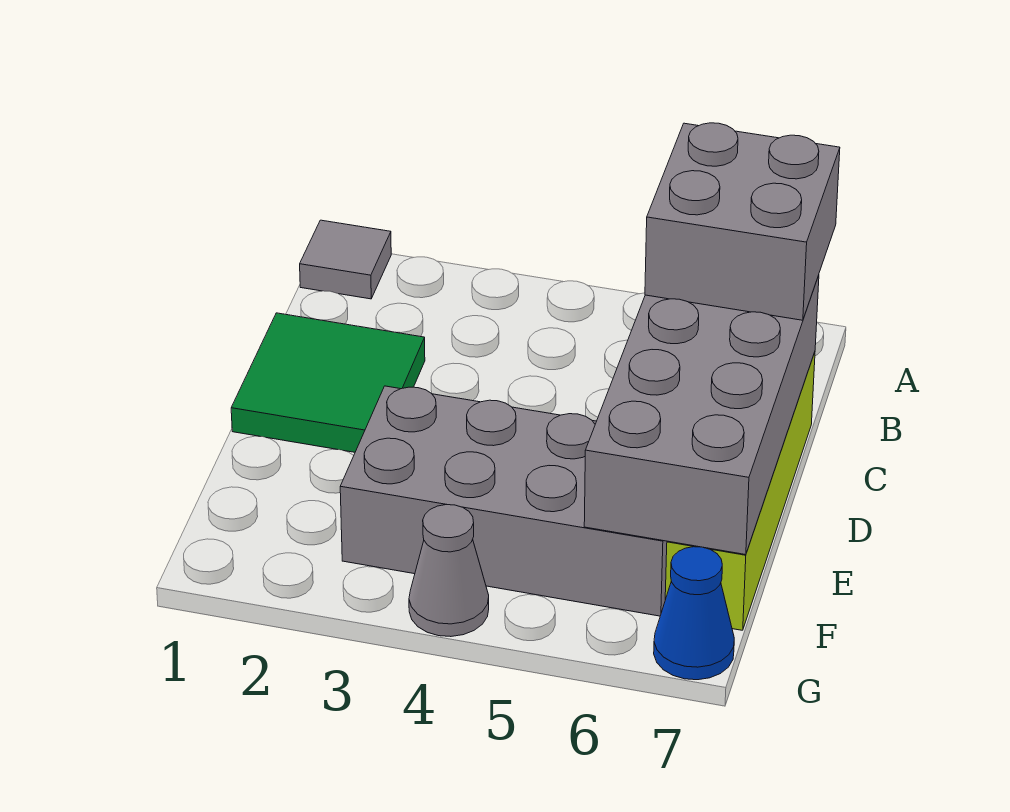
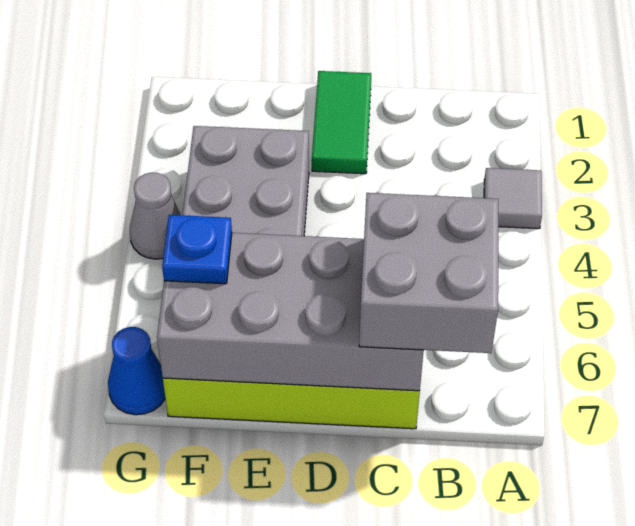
grey 1x1 tile [300,220,391,299] -> grey 1x1 tile moved to [484,168,542,229]
green 2x2 tile [231,313,425,452] -> green 1x2 tile [312,71,371,174]
none -> blue 1x1 plate [162,215,232,284]

